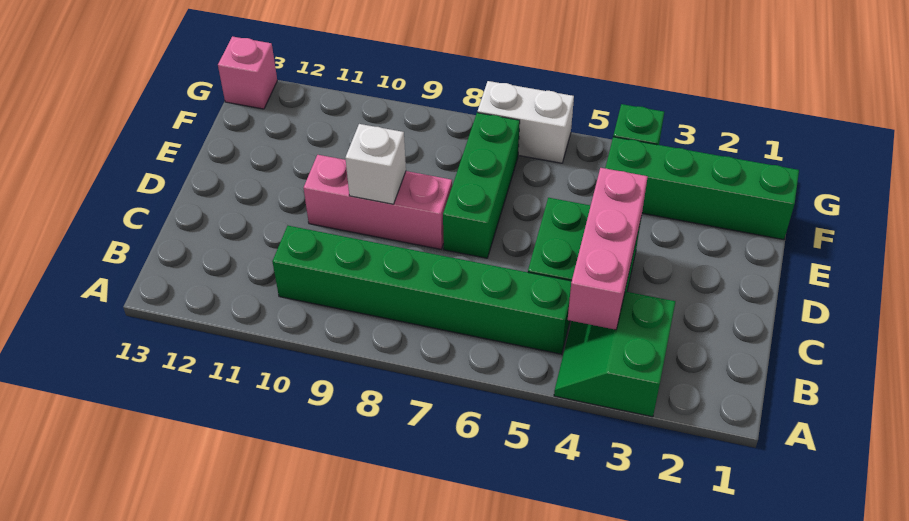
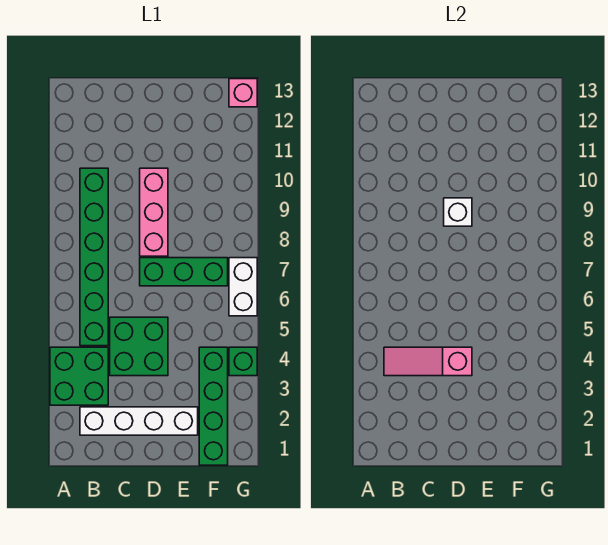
green 2x2 slope [554,292,675,417] -> green 2x2 brick [50,347,108,405]
none -> white 1x4 brick [80,407,198,435]
pink 1x3 brick [568,168,648,330] -> pink 1x3 slope [384,347,472,376]

